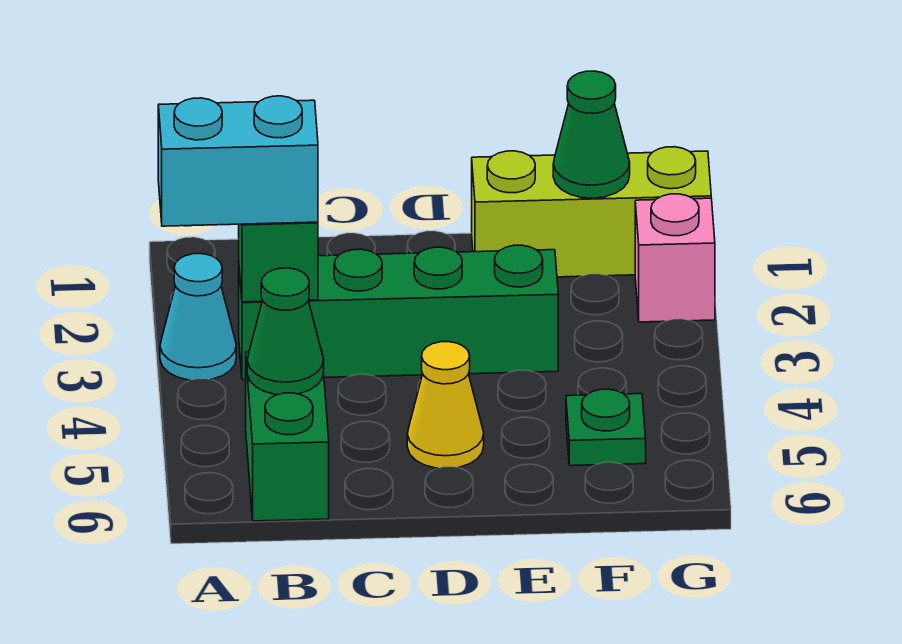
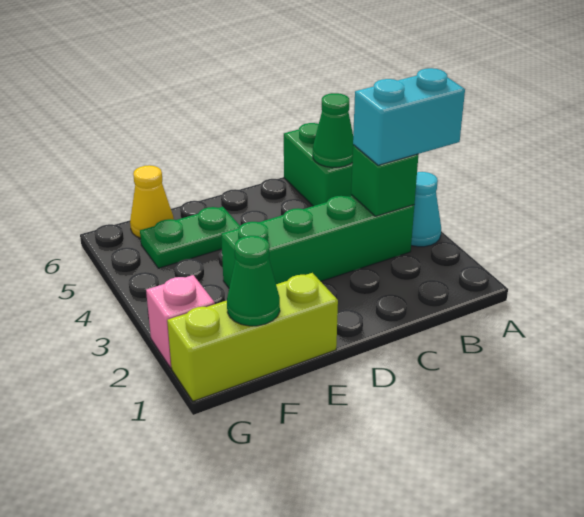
yellow 1x1 cone [407,342,484,468] -> yellow 1x1 cone moved to [130,165,174,238]
green 1x1 plate [566,389,646,466] -> green 1x2 plate [140,207,240,268]

